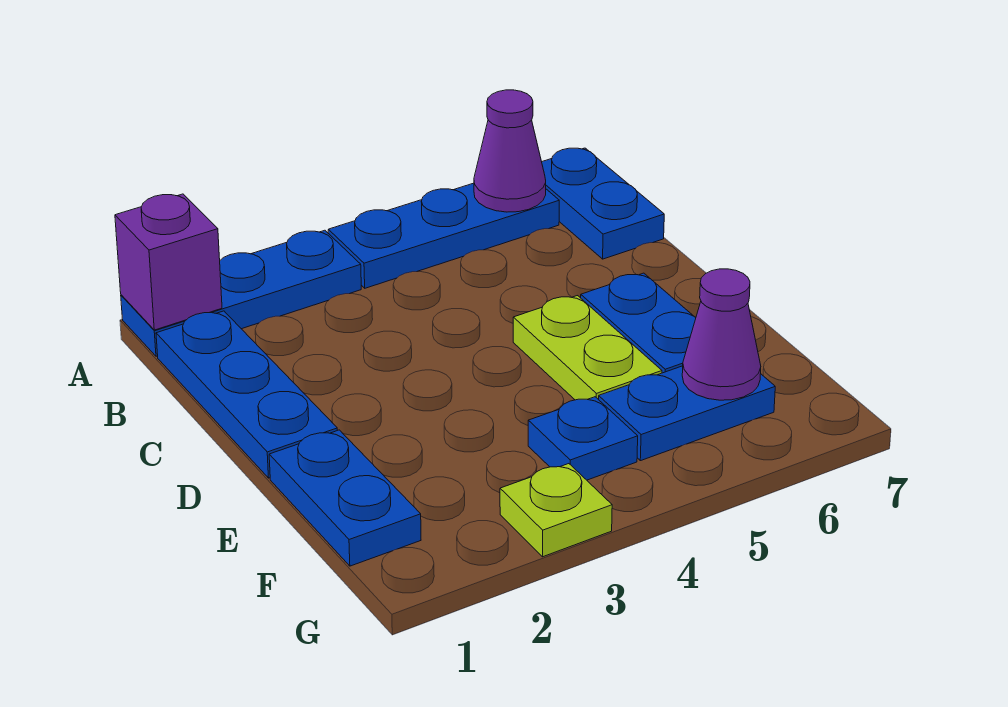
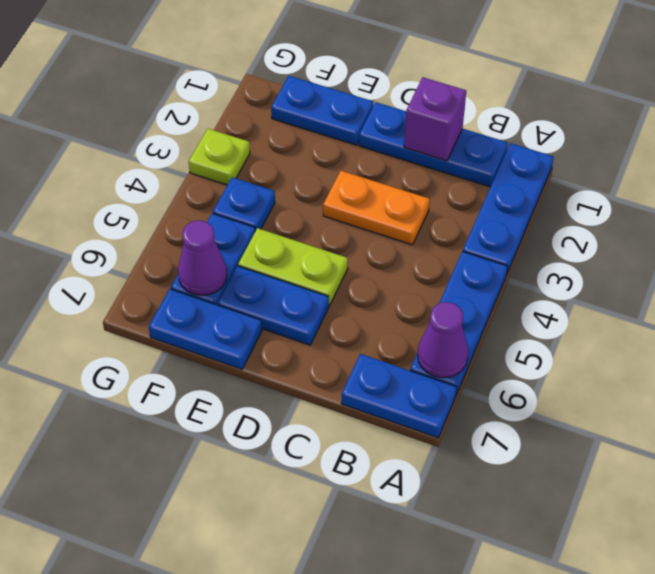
purple 1x1 brick [115,194,222,330] -> purple 1x1 brick moved to [404,77,466,161]
none -> orange 1x2 plate [323,171,430,245]
none -> blue 1x2 plate [149,289,262,369]

